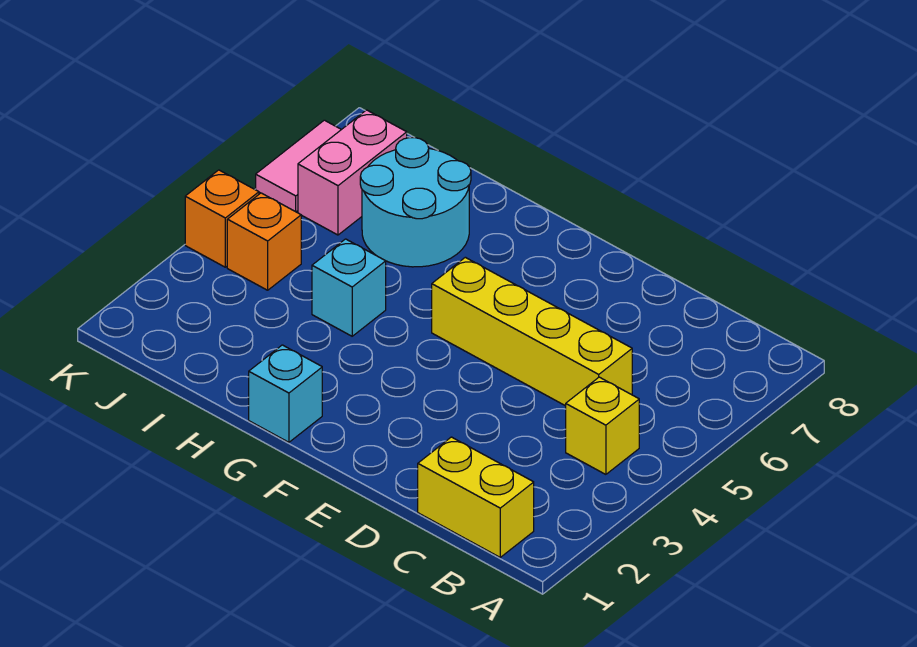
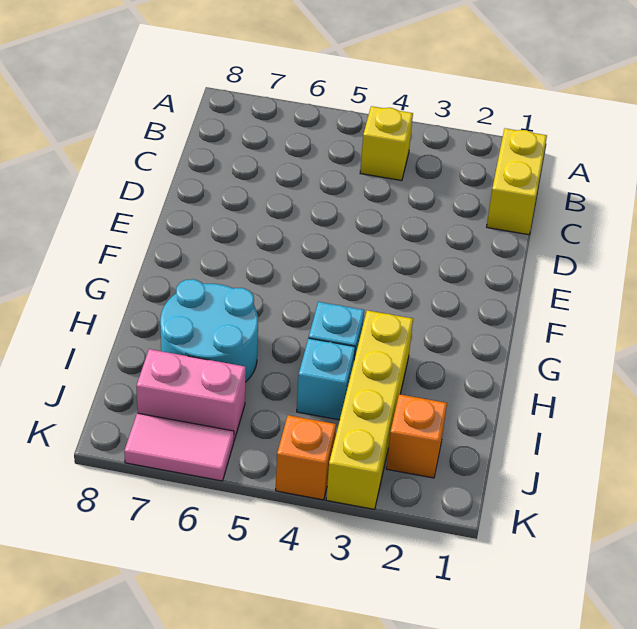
yellow 1x4 brick [432,257,632,406] -> yellow 1x4 brick moved to [326,310,413,509]
cyan 1x1 brick [249,345,322,442] -> cyan 1x1 brick moved to [297,338,355,420]
orange 1x1 brick [227,193,301,290] -> orange 1x1 brick moved to [386,394,447,478]

